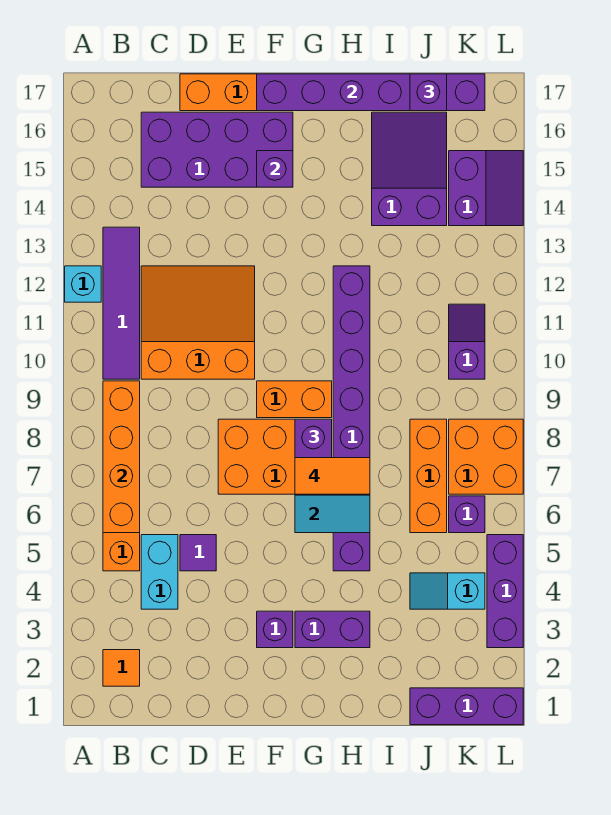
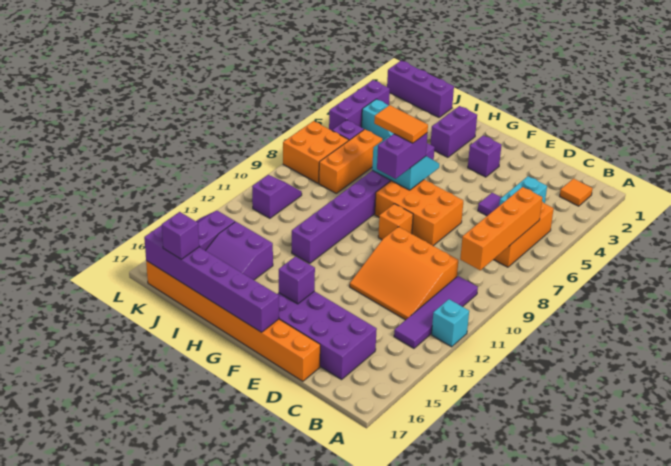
orange 1x2 brick [257,381,332,418] -> orange 1x1 brick [378,204,413,240]
purple 1x2 brick [295,611,370,648] -> purple 1x2 brick turned to [431,106,477,157]
purple 1x2 slope [449,304,485,379] -> purple 1x2 slope turned to [252,175,302,218]

